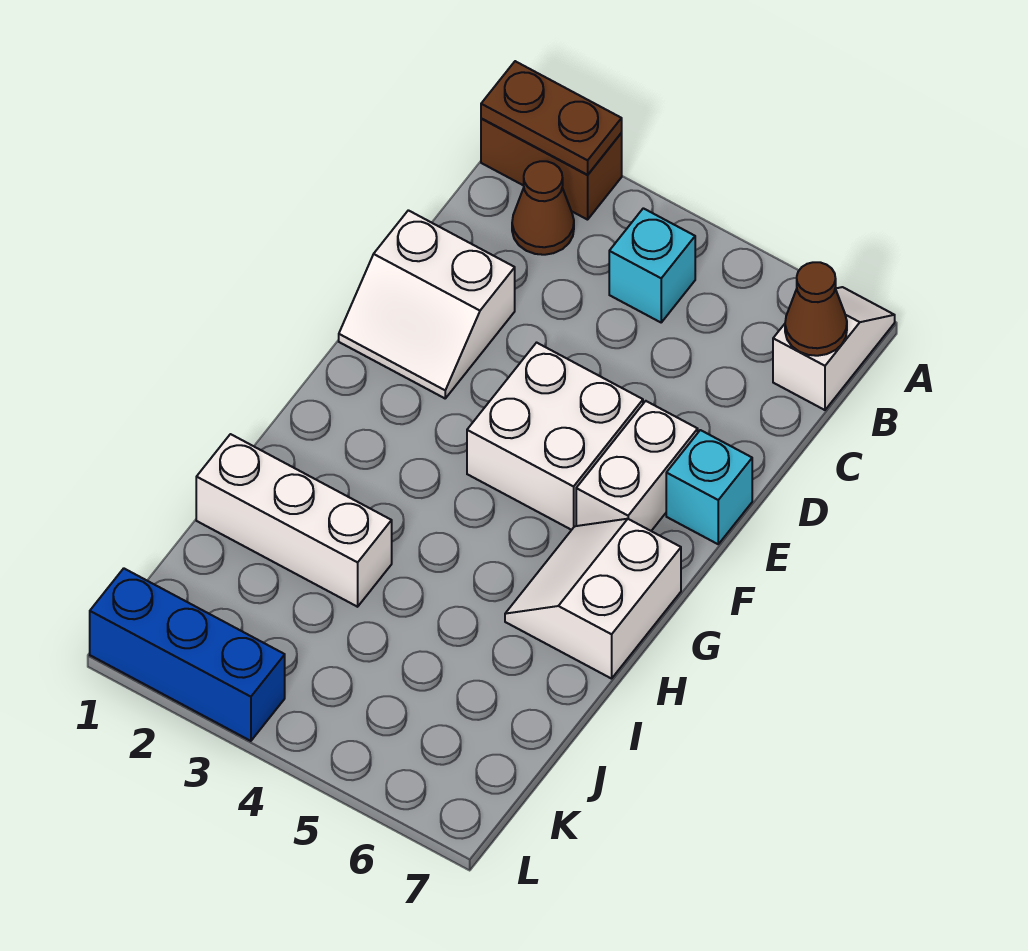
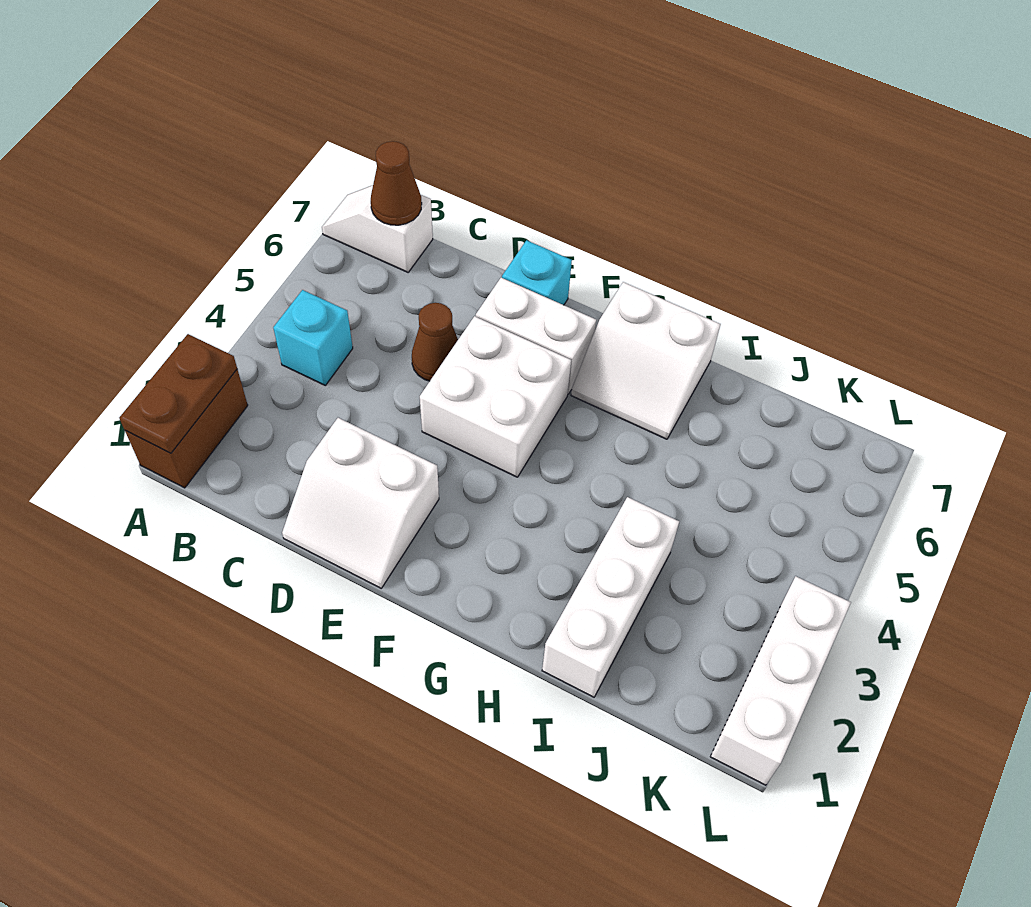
brown 1x1 cone [512,161,574,255] -> brown 1x1 cone moved to [412,303,458,381]
white 2x2 slope [339,210,515,398] -> white 2x2 slope turned to [282,418,439,588]
blue 1x3 brick [90,568,285,741] -> white 1x3 brick [710,576,851,785]

